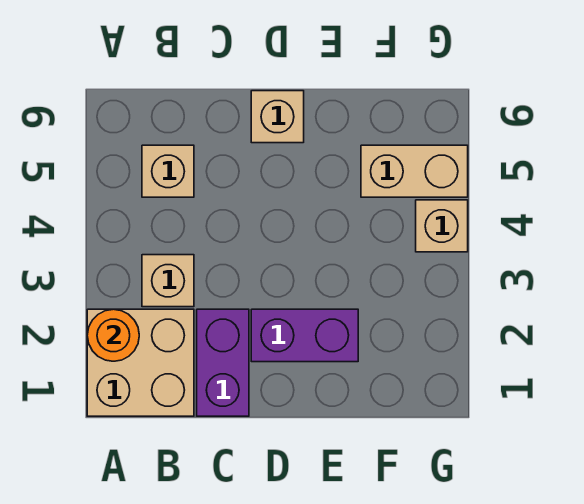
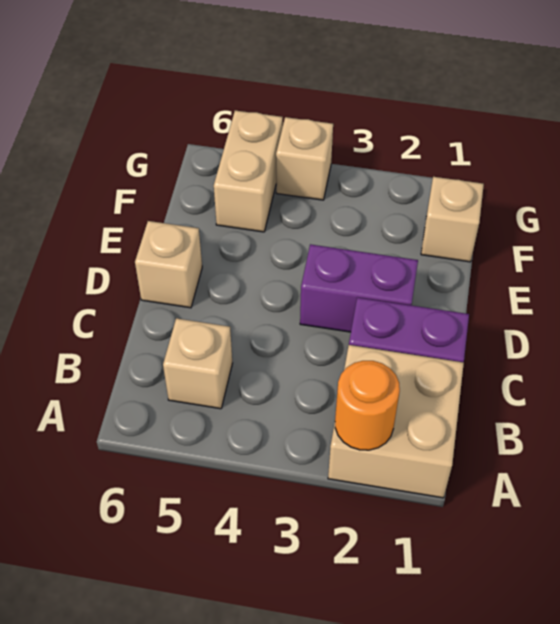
tan 1x1 brick [142,255,194,307] -> tan 1x1 brick moved to [421,177,484,262]
purple 1x2 brick [251,309,358,362] -> purple 1x2 brick turned to [300,244,418,332]

